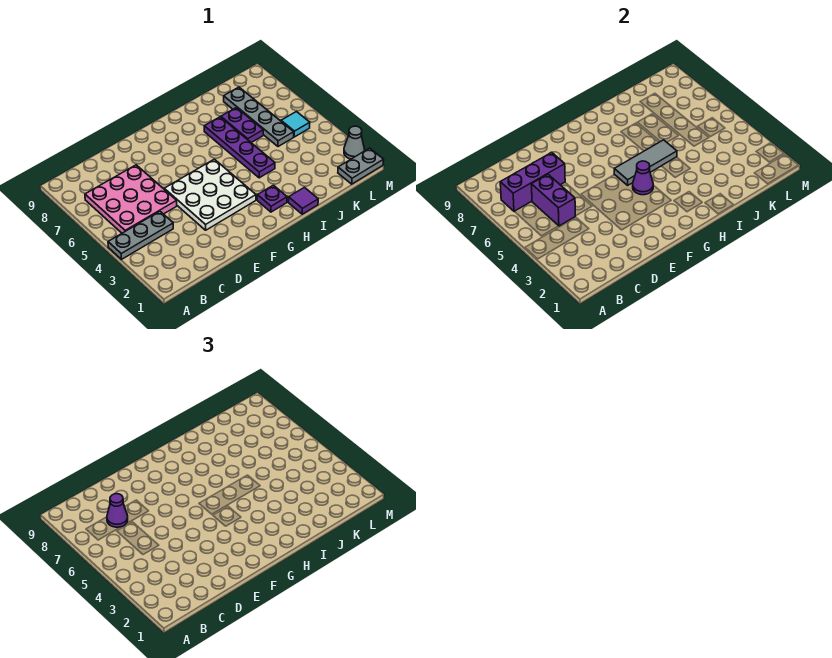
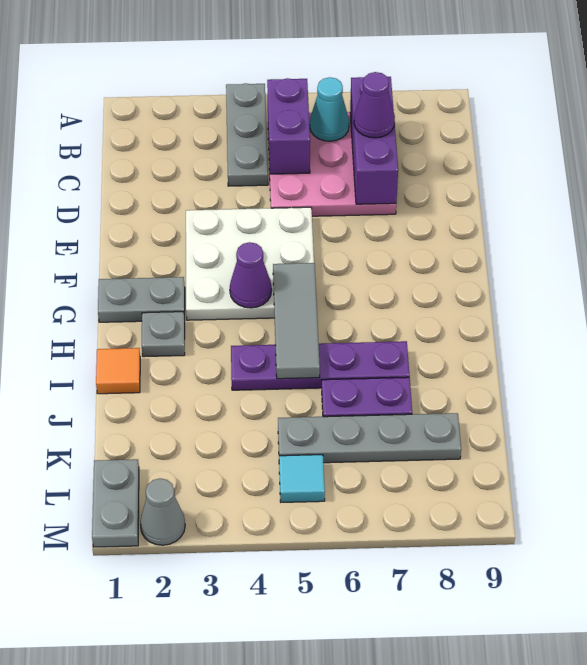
none -> cyan 1x1 cone [310,77,349,141]
purple 1x2 brick [531,175,575,226] -> purple 1x2 brick turned to [267,78,310,174]
none -> grey 1x2 plate [98,277,185,322]
purple 1x1 plate [257,185,287,212] -> grey 1x1 plate [142,312,185,357]
purple 1x1 tile [288,187,318,214] -> orange 1x1 tile [96,348,140,394]

